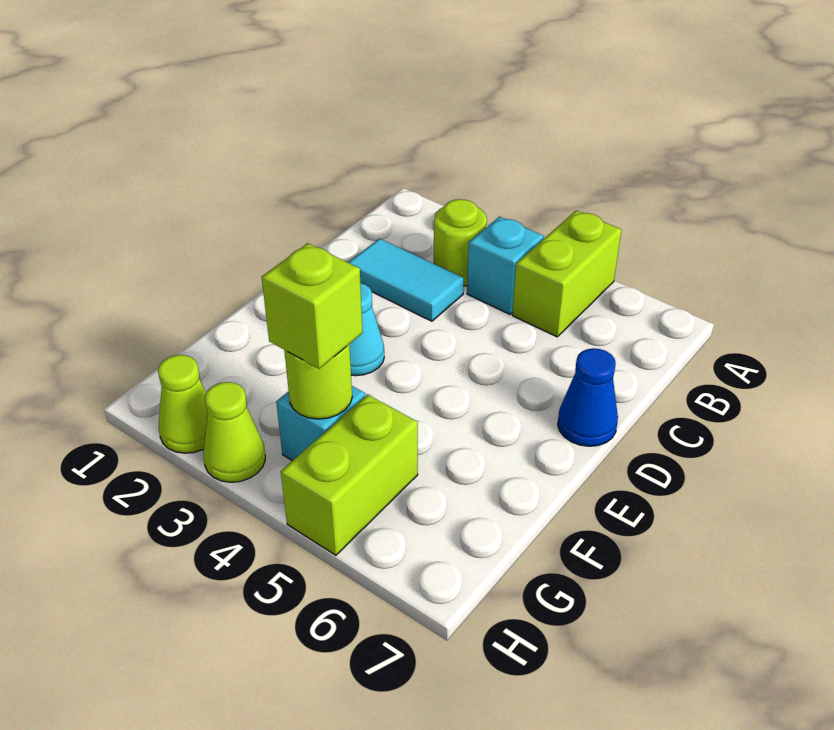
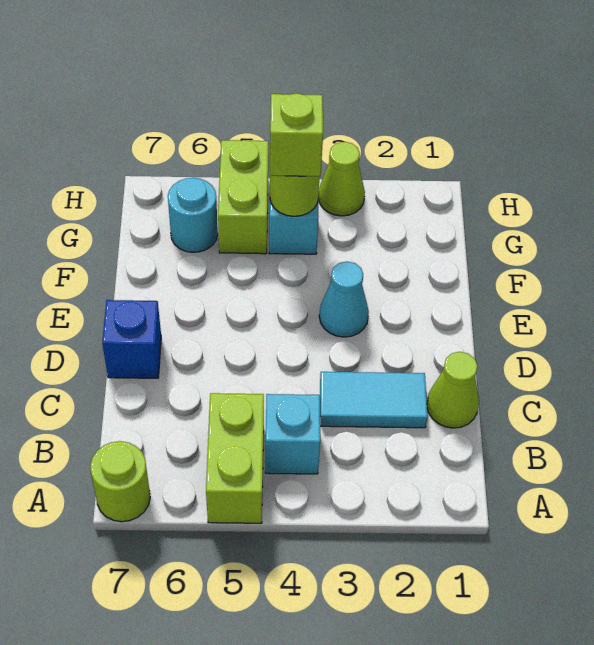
lime 1x1 round brick [434,199,487,286] -> lime 1x1 round brick moved to [90,441,150,522]
blue 1x1 cone [558,348,618,446] -> blue 1x1 brick [102,300,161,378]
none -> cyan 1x1 round brick [168,178,218,252]
lime 1x1 cone [158,355,208,453] -> lime 1x1 cone moved to [427,352,479,428]

